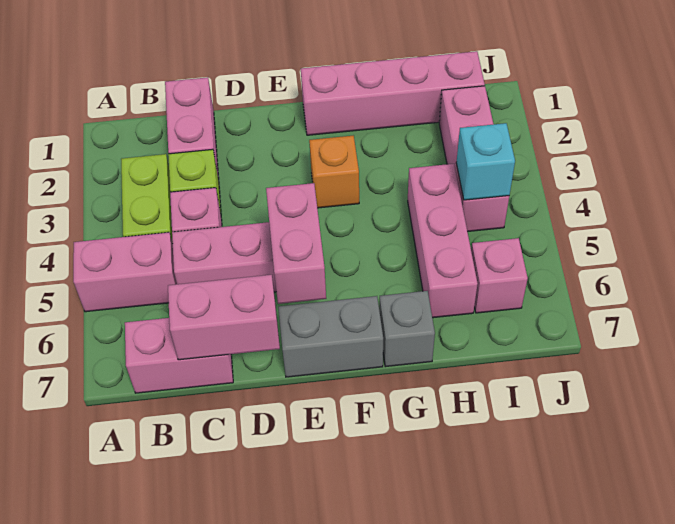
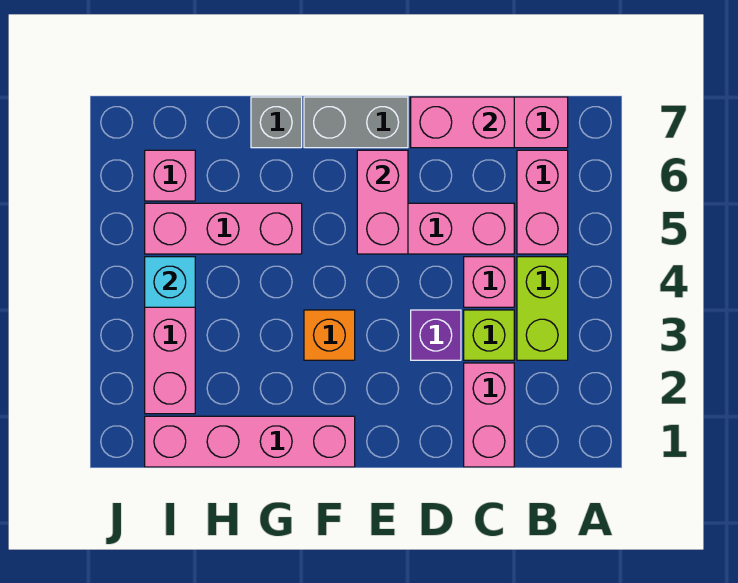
pink 1x2 brick [73,232,177,312] -> pink 1x2 brick turned to [517,150,568,254]
none -> purple 1x1 brick [411,310,461,360]
pink 1x3 brick [408,164,478,318] -> pink 1x3 brick turned to [145,203,302,254]

